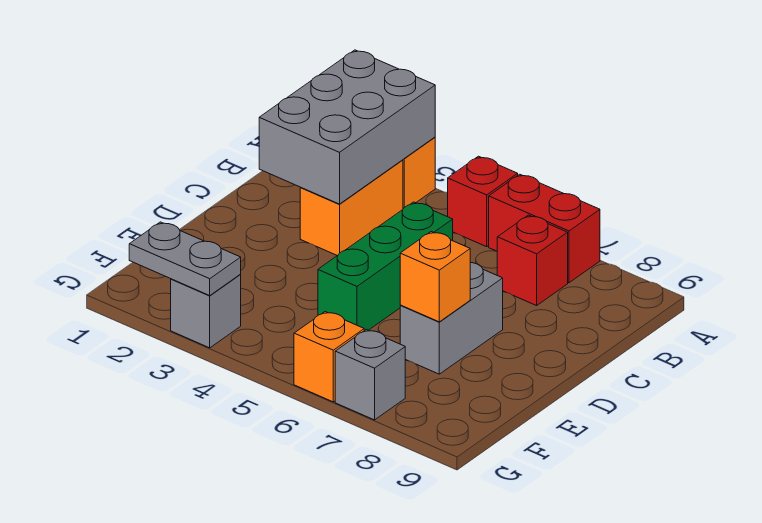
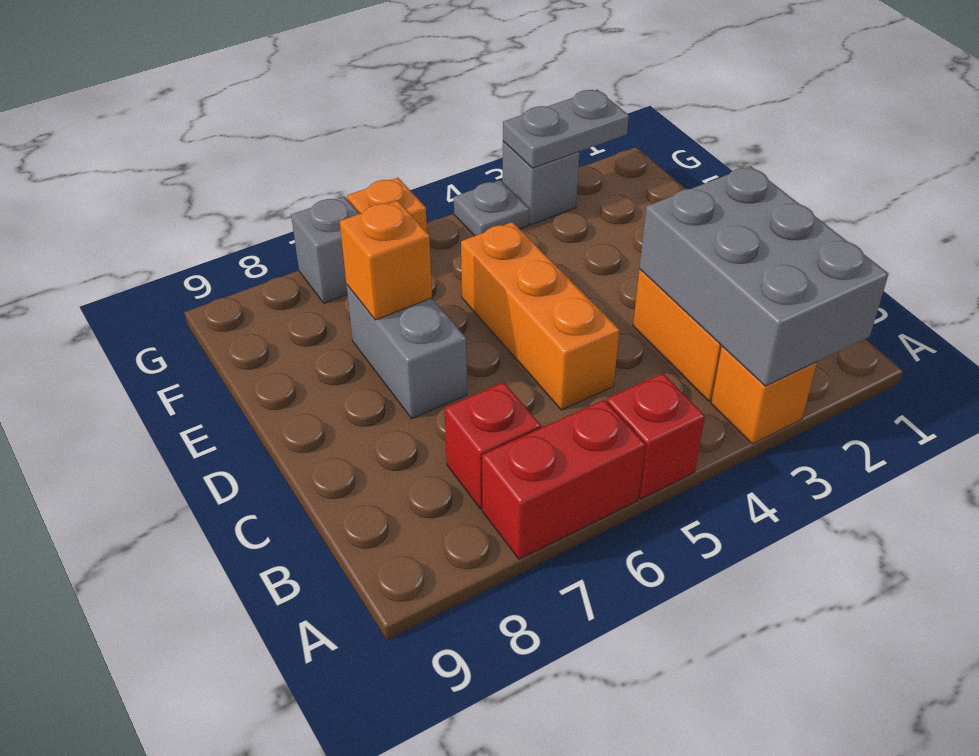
green 1x3 brick [318,202,453,331] -> orange 1x3 brick [461,222,619,410]
none -> grey 1x1 plate [454,180,529,236]

